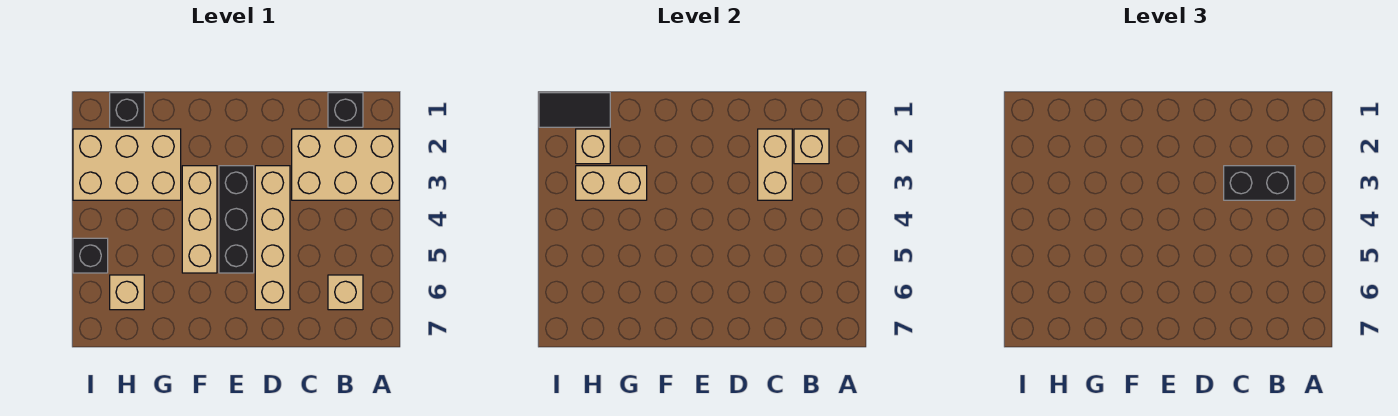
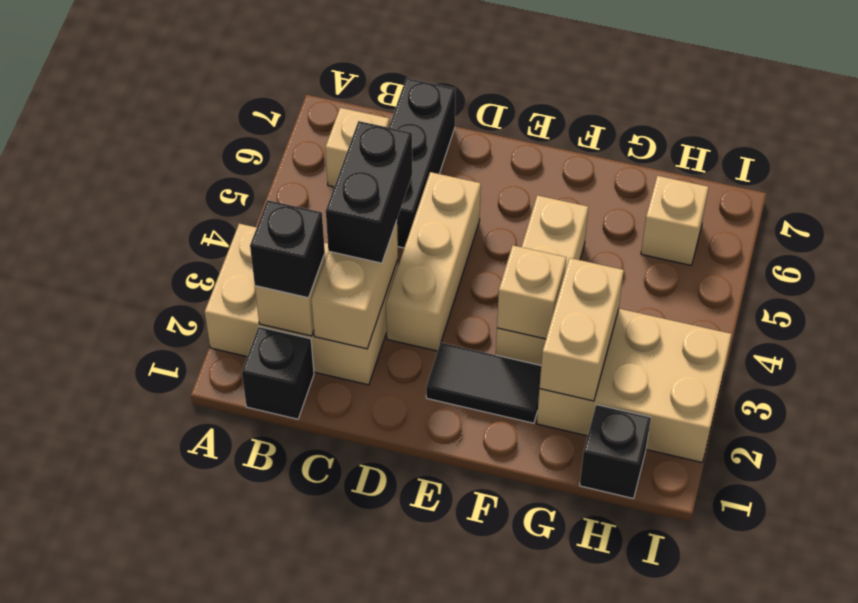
black 1x2 brick [1224,166,1295,200] -> black 1x2 brick turned to [326,121,412,263]
tan 1x4 brick [255,166,290,310] -> tan 1x3 brick [386,172,481,351]
black 1x3 brick [219,166,254,273] -> black 1x3 brick moved to [389,78,456,248]
tan 1x2 brick [576,166,647,200] -> tan 1x2 brick turned to [540,258,624,401]
black 1x2 tile [539,93,610,127] -> black 1x2 tile moved to [426,343,541,423]
tan 1x1 brick [576,129,610,164] -> tan 1x1 brick moved to [497,245,566,339]
black 1x1 brick [73,238,108,273] -> black 1x1 brick moved to [250,200,325,298]

